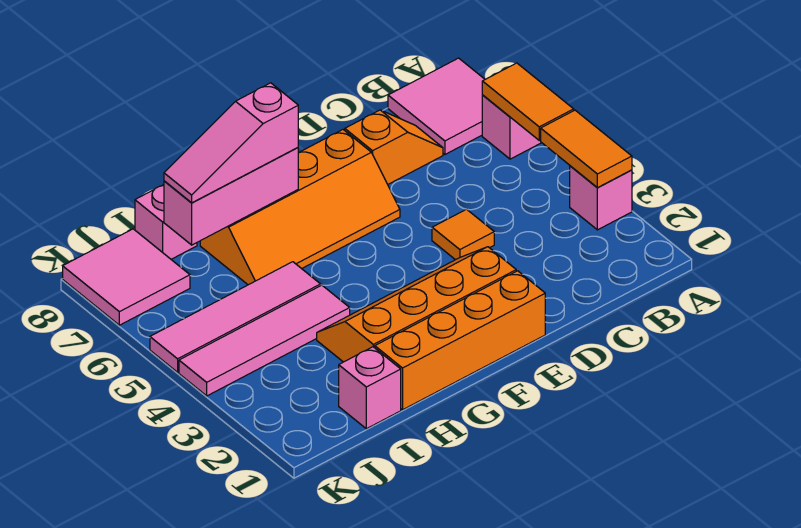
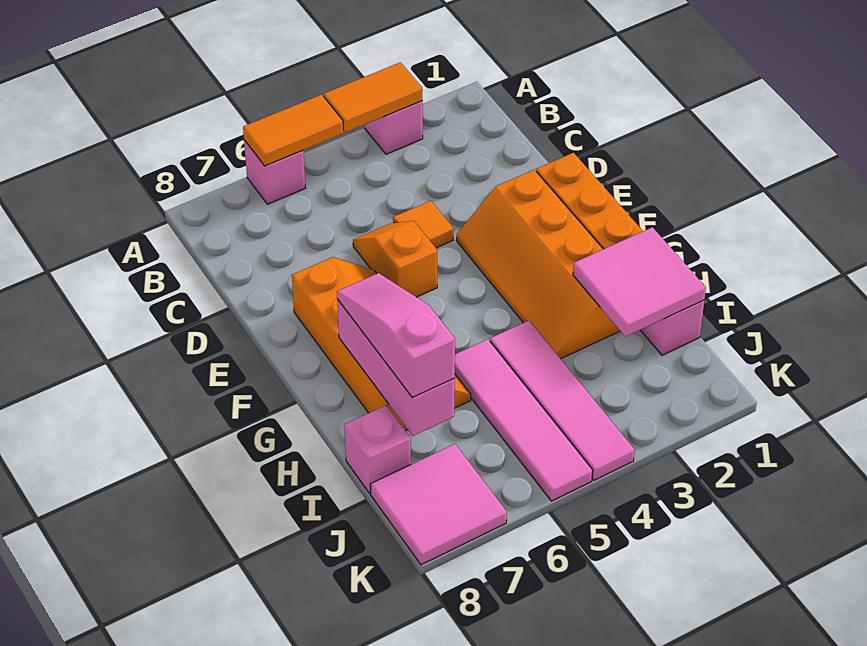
pink 2x2 tile [388,58,485,154] -> pink 2x2 tile moved to [573,227,706,337]
orange 1x2 slope [345,110,443,184] -> orange 1x2 slope moved to [353,221,437,297]
pink 1x3 slope [164,83,298,203] -> pink 1x3 slope turned to [337,273,455,397]

